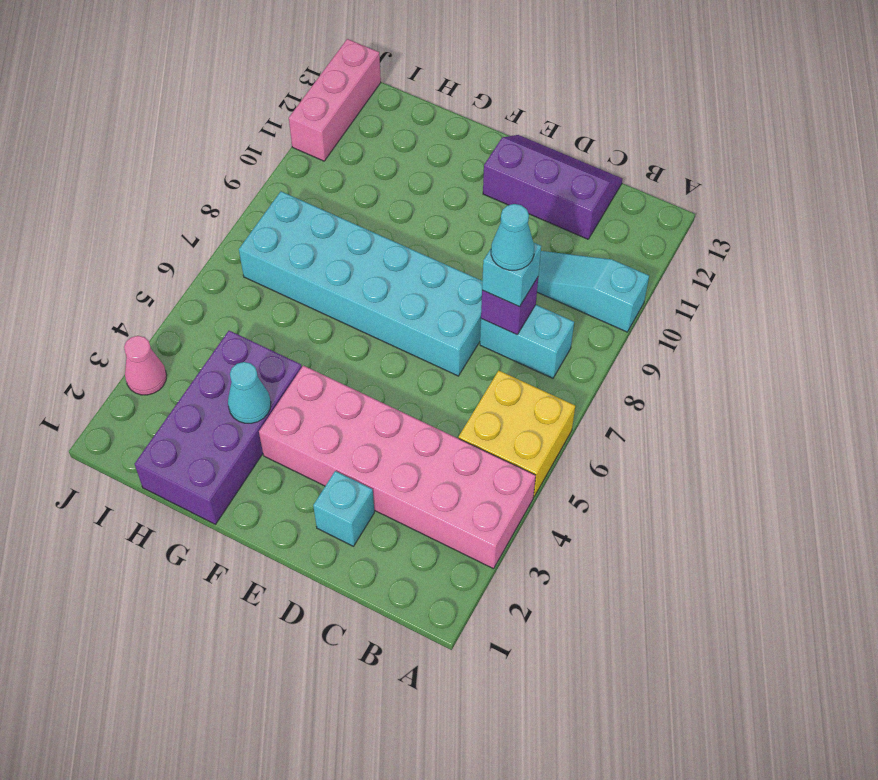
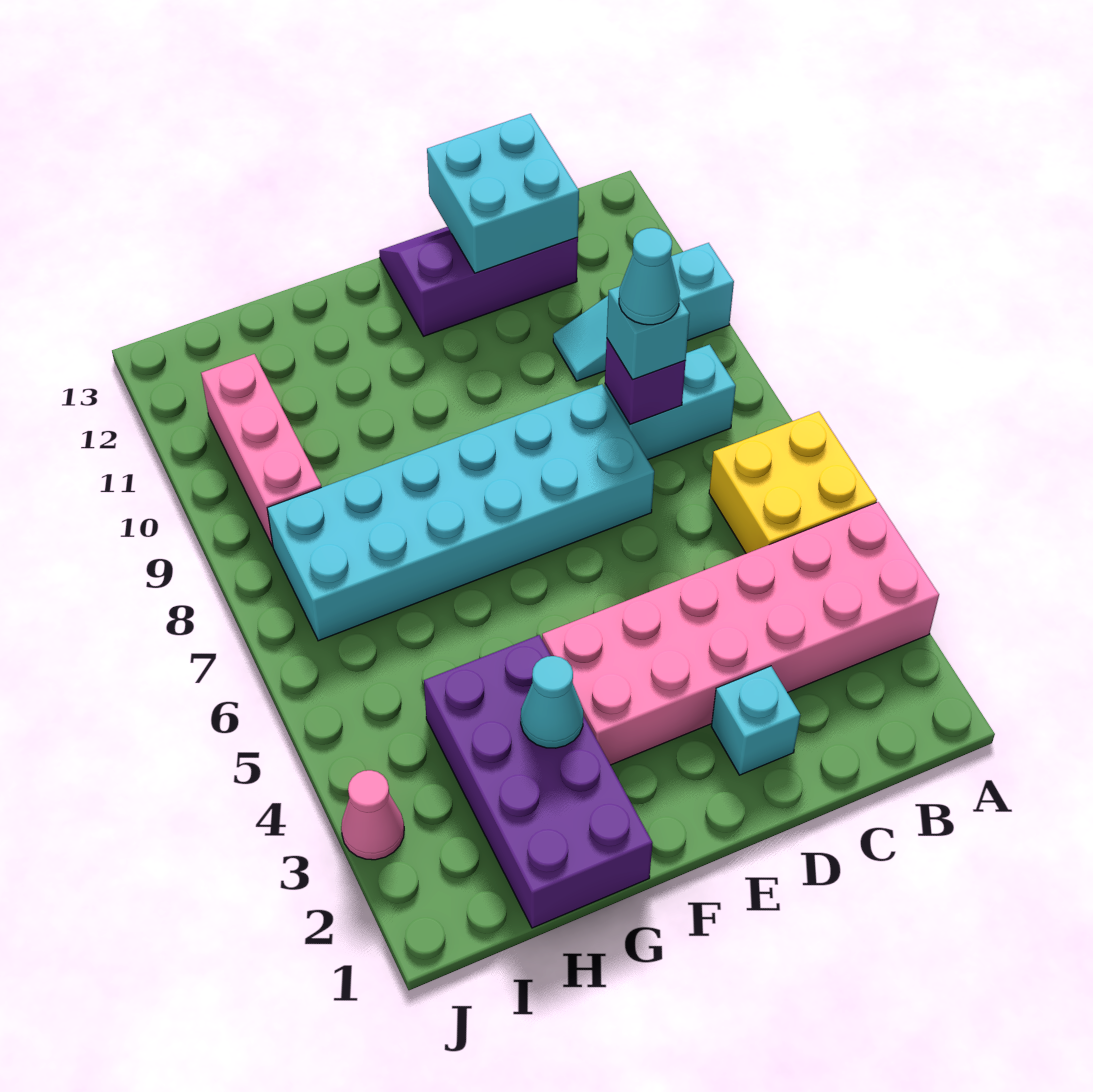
none -> cyan 2x2 brick [427,114,579,273]
pink 1x3 brick [289,39,381,161] -> pink 1x3 brick moved to [201,354,321,546]

